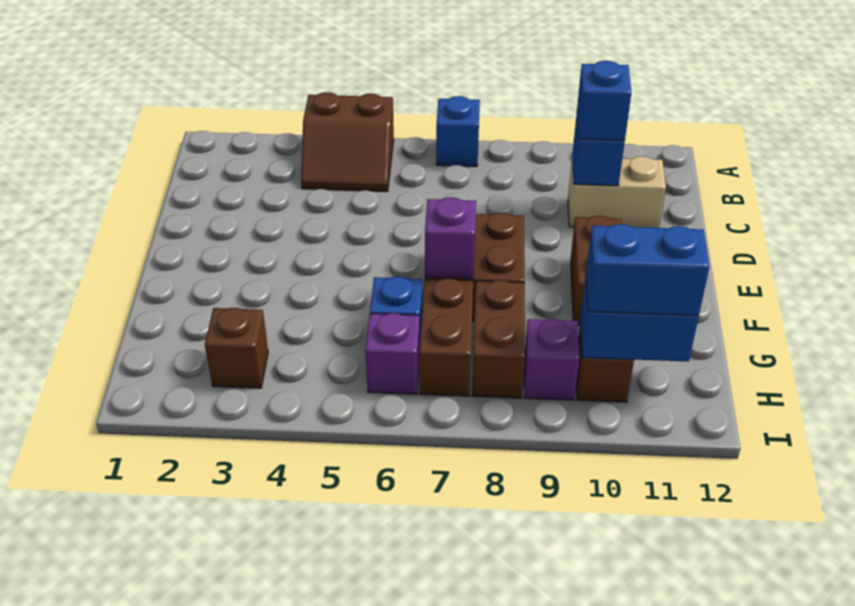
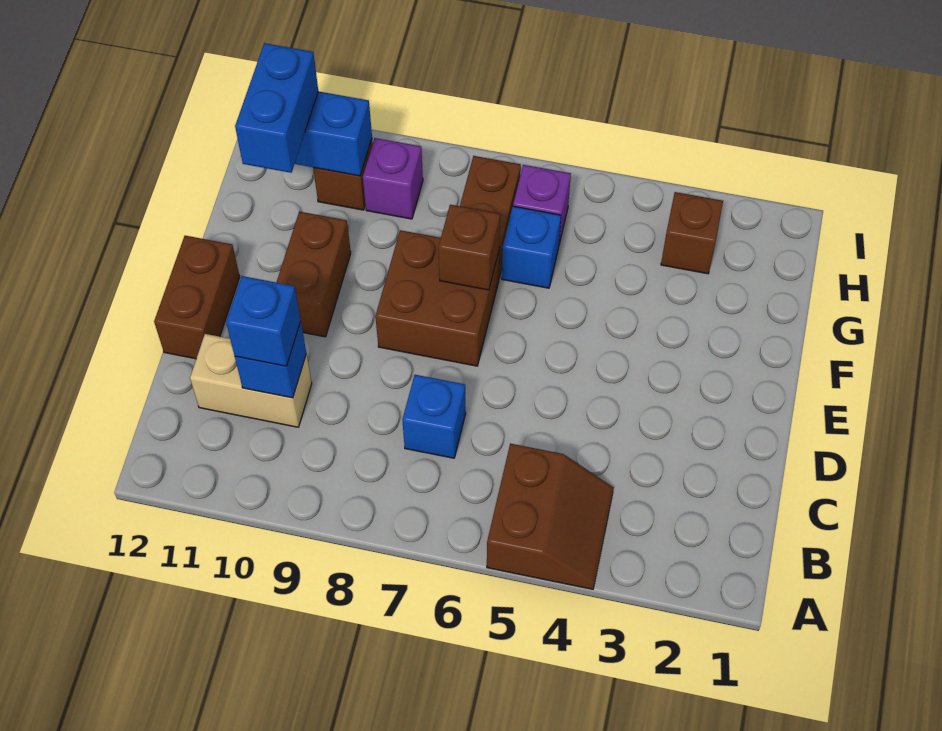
brown 2x2 slope [301,92,394,192] -> brown 2x2 slope turned to [487,444,614,589]
blue 1x1 brick [436,96,480,167] -> blue 1x1 brick moved to [402,375,466,458]
purple 1x1 brick [425,197,476,279] -> brown 1x1 brick [438,205,500,290]
brown 1x2 brick [472,280,525,398] -> brown 1x2 brick moved to [154,236,240,359]
blue 1x2 brick [586,224,709,316] -> blue 1x2 brick turned to [235,43,318,173]

